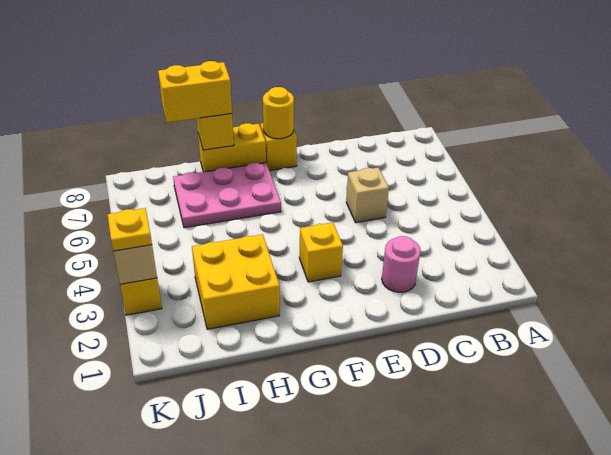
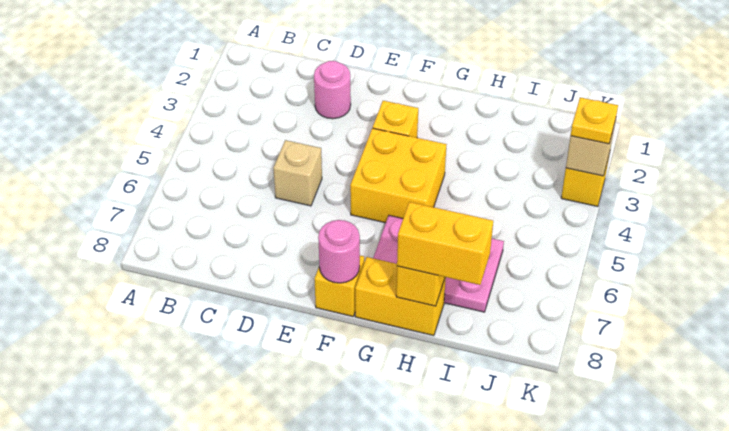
yellow 1x1 round brick [263,87,294,139] -> pink 1x1 round brick [318,220,360,283]
yellow 2x2 brick [192,234,280,329] -> yellow 2x2 brick moved to [350,128,447,223]

